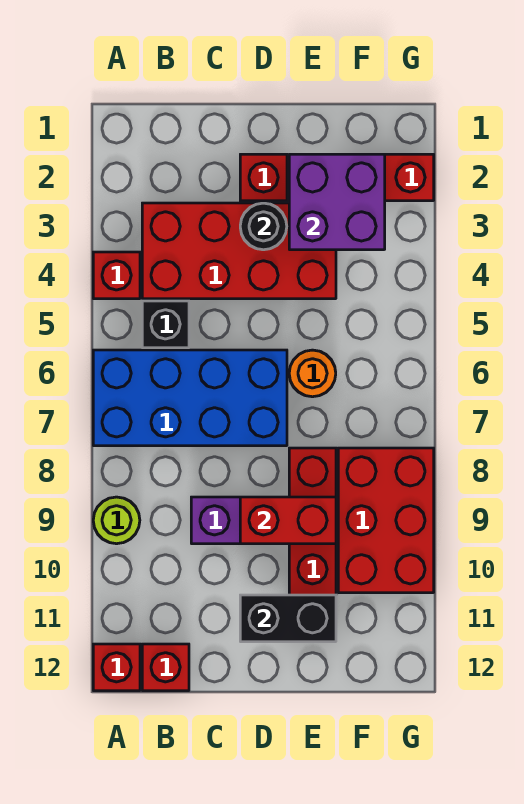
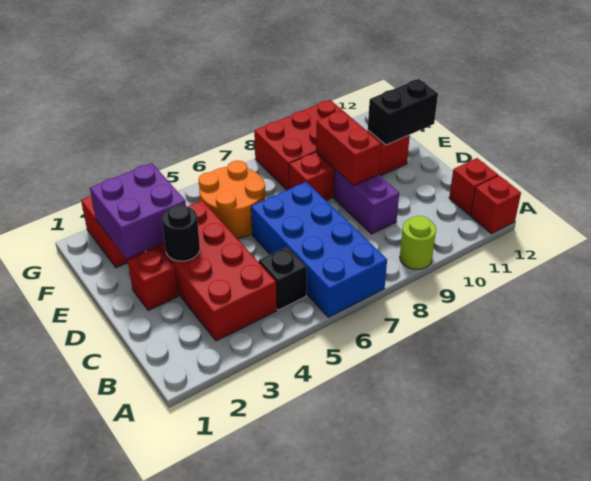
red 1x1 brick [93,252,140,299] -> none
black 1x2 brick [240,595,336,642] -> black 1x2 brick turned to [368,79,438,145]
orange 1x1 round brick [289,350,336,397] -> orange 2x2 round brick [198,161,265,238]

